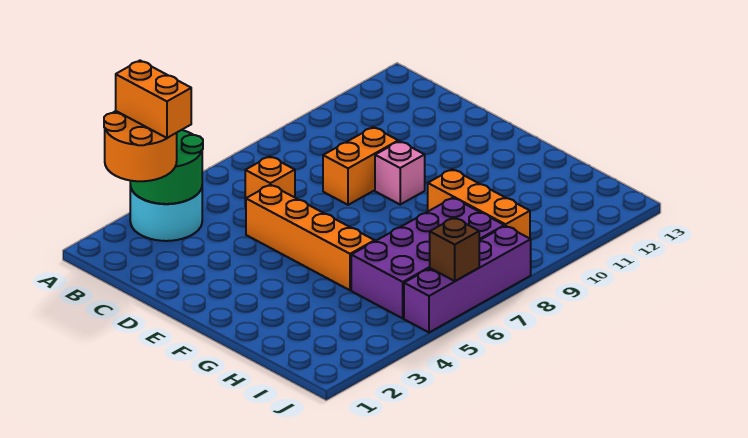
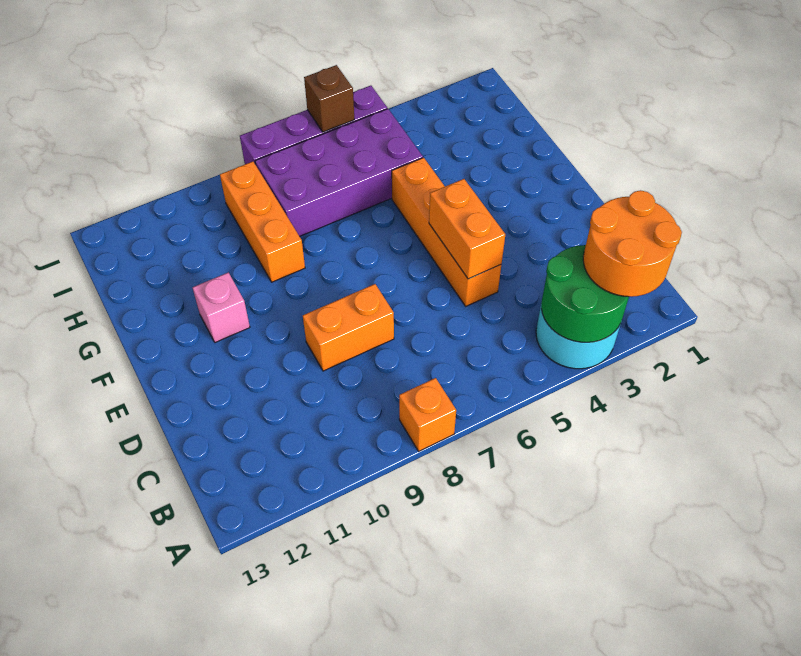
orange 1x2 brick [116,61,191,138] -> orange 1x2 brick moved to [429,179,505,279]
orange 1x1 brick [245,156,295,206] -> orange 1x1 brick moved to [399,378,456,451]
pink 1x1 brick [375,141,425,204] -> pink 1x1 brick moved to [193,272,250,343]

